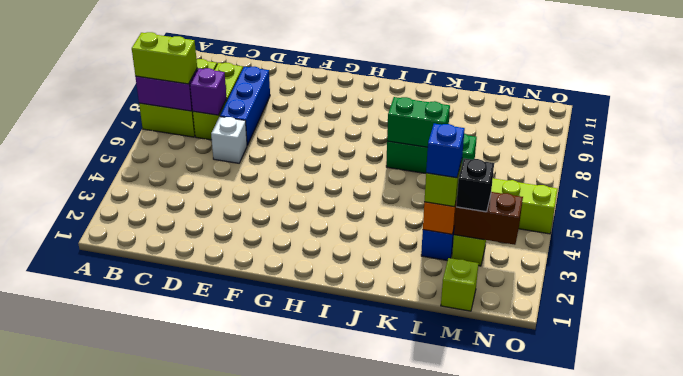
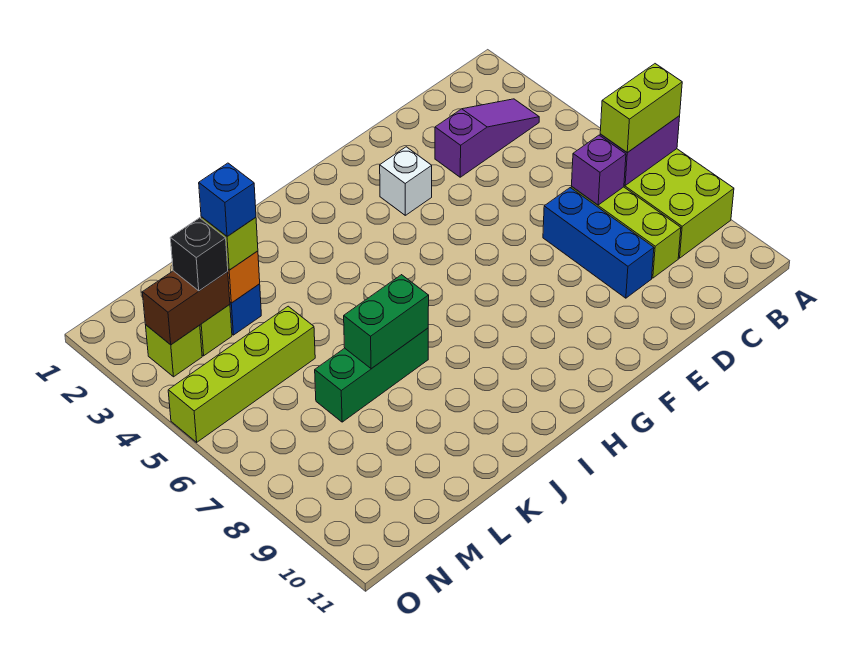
none -> purple 1x3 slope [435,99,539,177]
white 1x1 brick [211,117,247,163] -> white 1x1 brick moved to [380,147,432,215]
lime 1x1 brick [441,258,479,311] -> lime 1x1 brick moved to [146,325,202,377]

